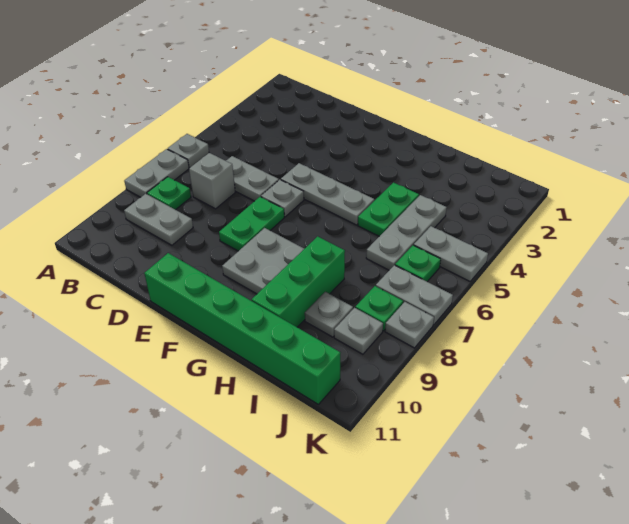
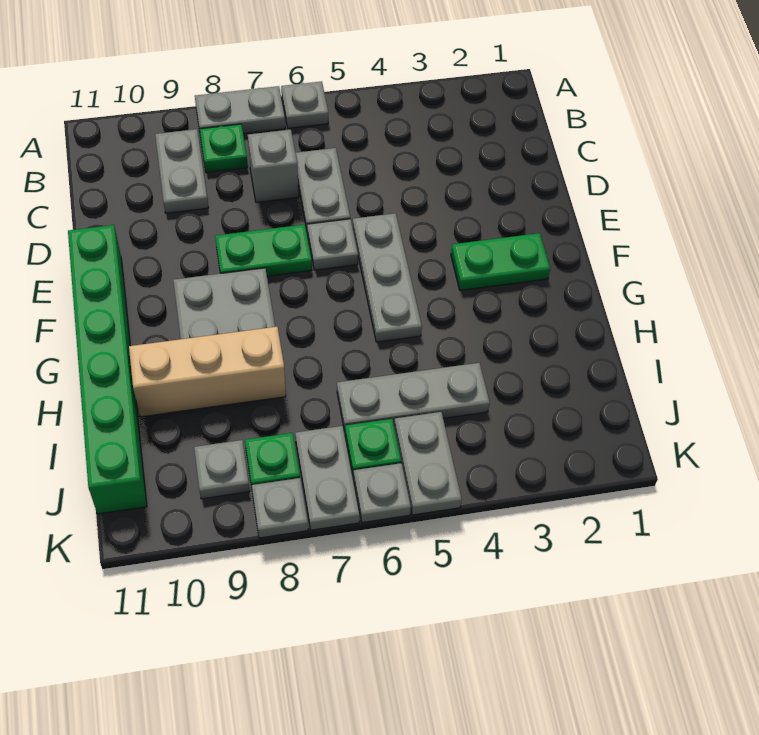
green 1x2 plate [358,183,419,236] -> green 1x2 plate moved to [451,233,550,291]
green 1x3 brick [252,236,345,327] -> tan 1x3 brick [129,327,286,417]
grey 1x1 plate [305,292,353,337] -> grey 1x1 plate moved to [353,463,411,523]

